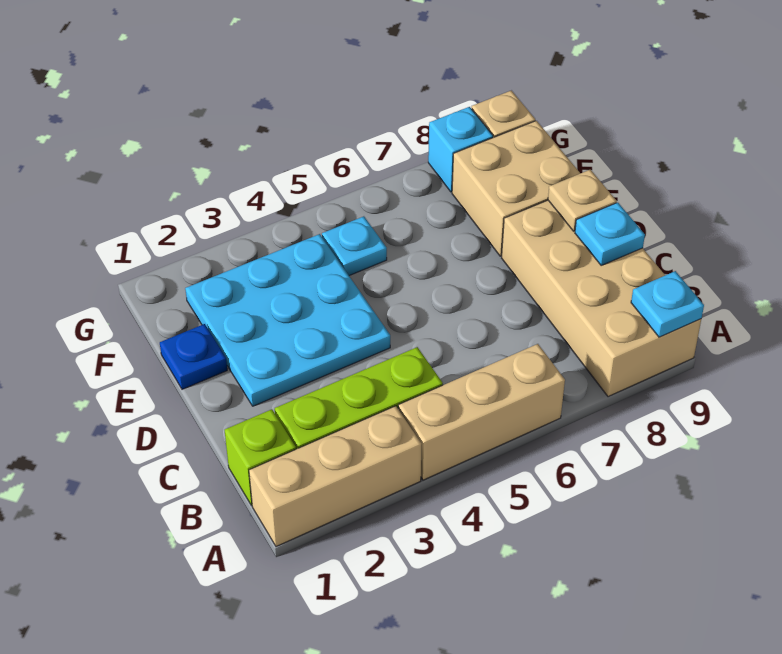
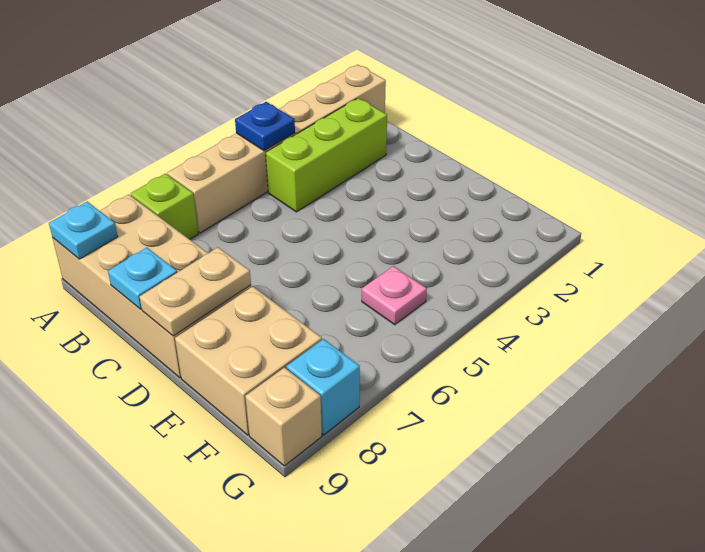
lime 1x1 brick [225,409,296,505] -> lime 1x1 brick moved to [131,174,198,239]
cyan 3x3 plate [185,234,390,406] -> none
tan 1x1 plate [548,170,617,231] -> tan 1x2 plate [140,247,251,336]
blue 1x1 plate [160,324,227,389] -> blue 1x1 plate moved to [235,102,295,151]
cyan 1x1 plate [322,216,387,276] -> pink 1x1 plate [362,266,427,325]

